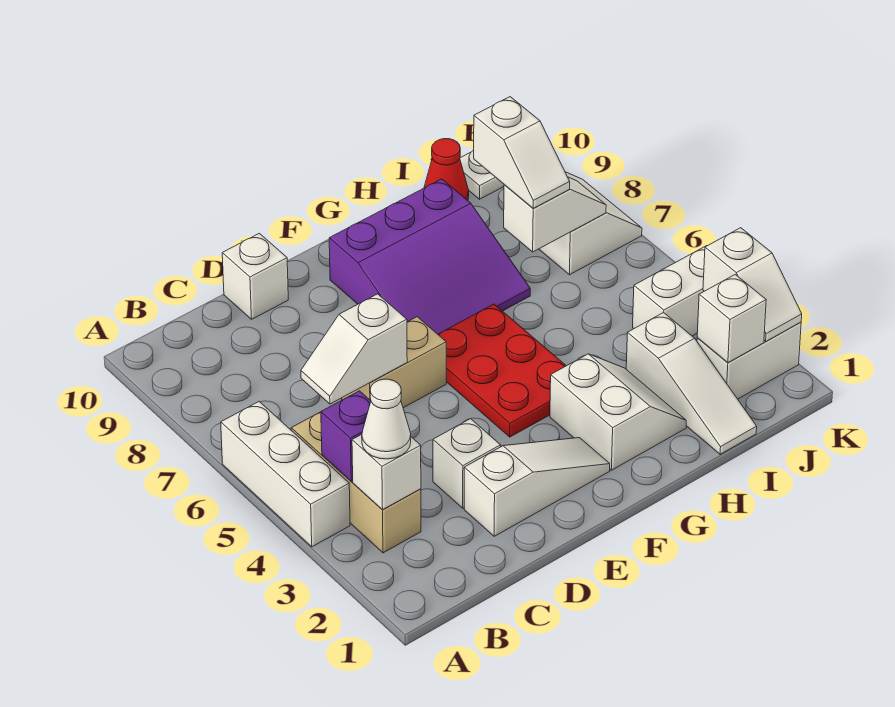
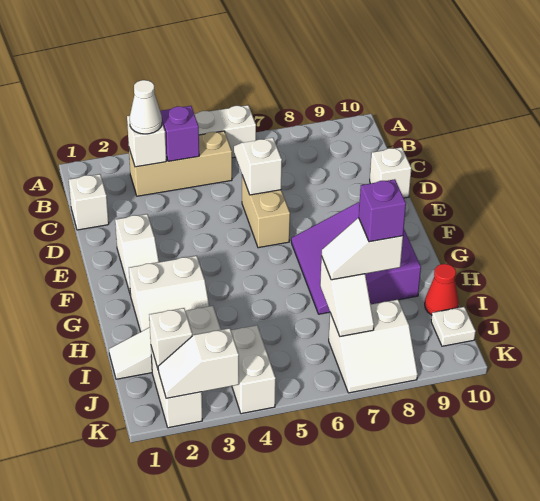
white 1x3 slope [464,438,610,536] -> white 1x2 slope [115,214,159,295]
white 1x1 brick [433,419,501,508] -> white 1x1 brick moved to [69,174,109,230]
red 2x3 plate [438,304,566,437] -> none
none -> purple 1x1 brick [359,179,406,242]

